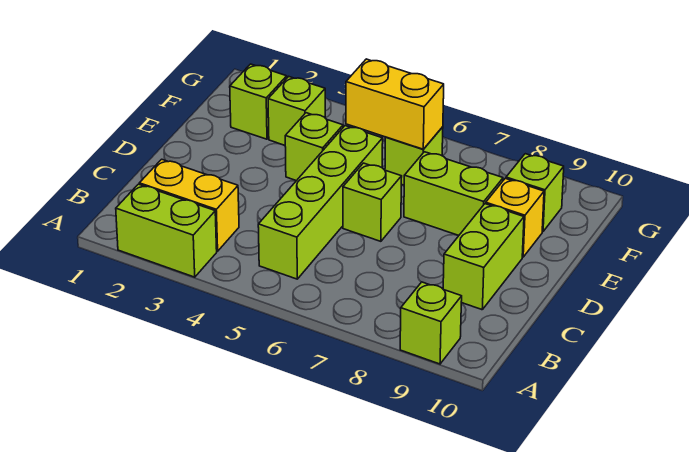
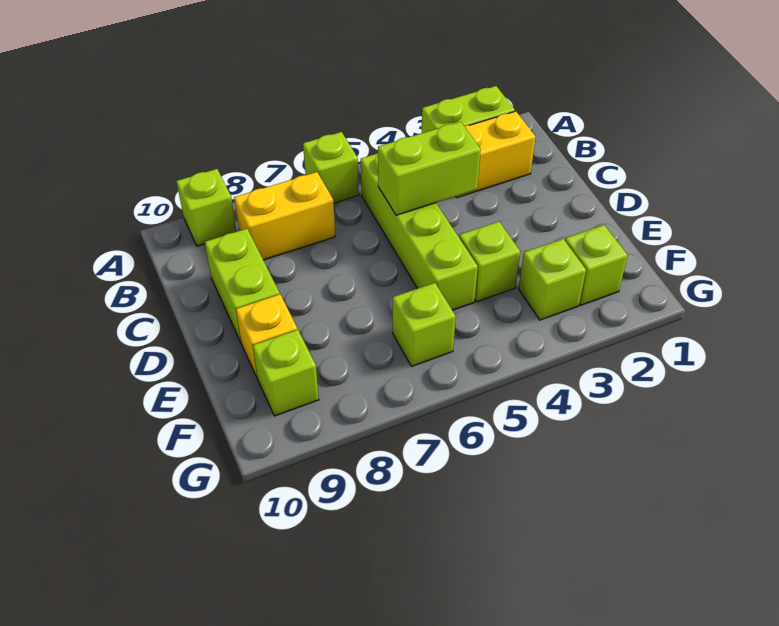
lime 1x1 brick [343,163,402,241] -> lime 1x1 brick moved to [303,132,359,203]
lime 1x2 brick [404,152,503,236] -> lime 1x2 brick moved to [378,122,481,215]
yellow 1x2 brick [346,59,444,149] -> yellow 1x2 brick moved to [234,172,335,260]

